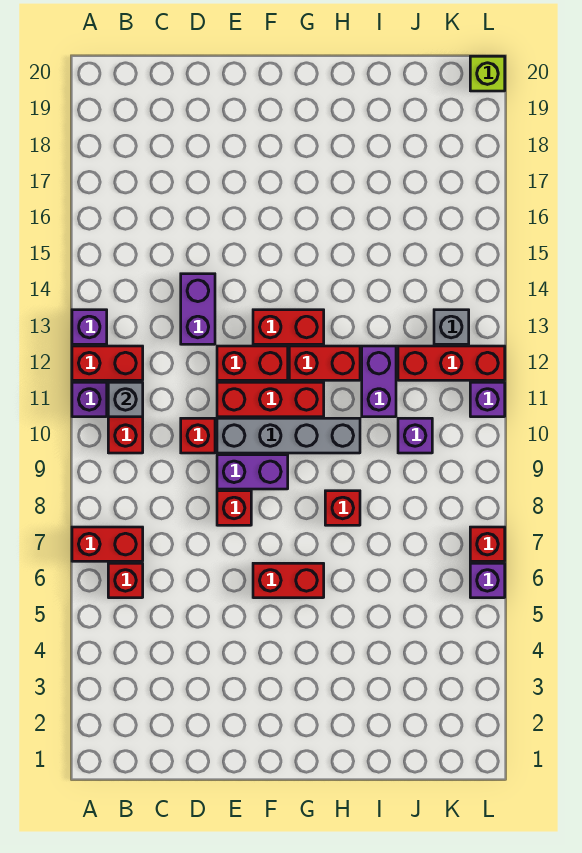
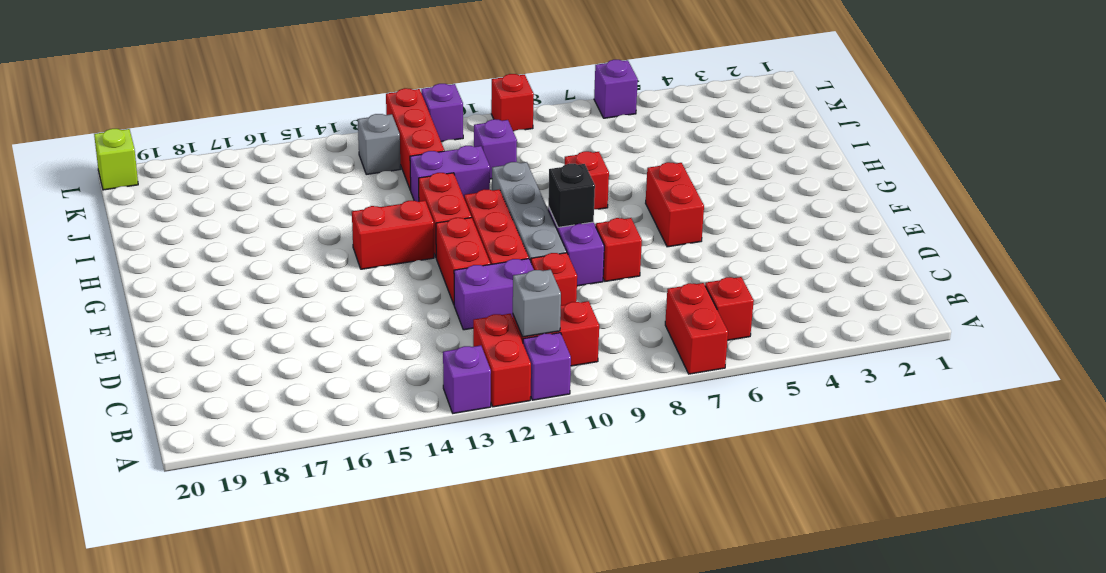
purple 1x2 brick [181,274,215,344] -> purple 1x2 brick moved to [454,259,534,330]
none -> black 1x1 brick [548,164,595,227]
red 1x2 brick [253,310,324,344] -> red 1x2 brick turned to [352,201,434,269]
red 1x1 brick [470,527,505,561] -> red 1x1 brick moved to [491,74,534,131]

